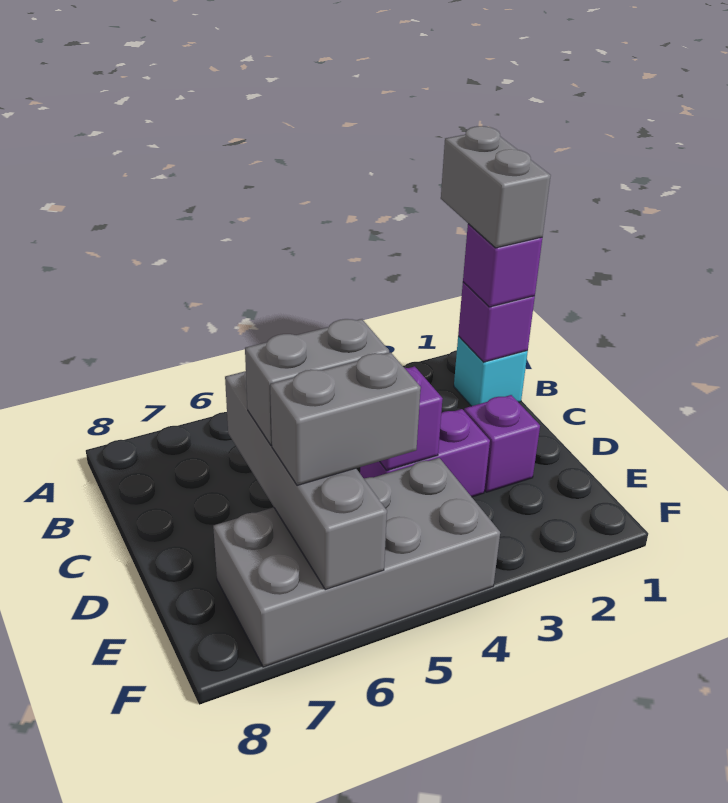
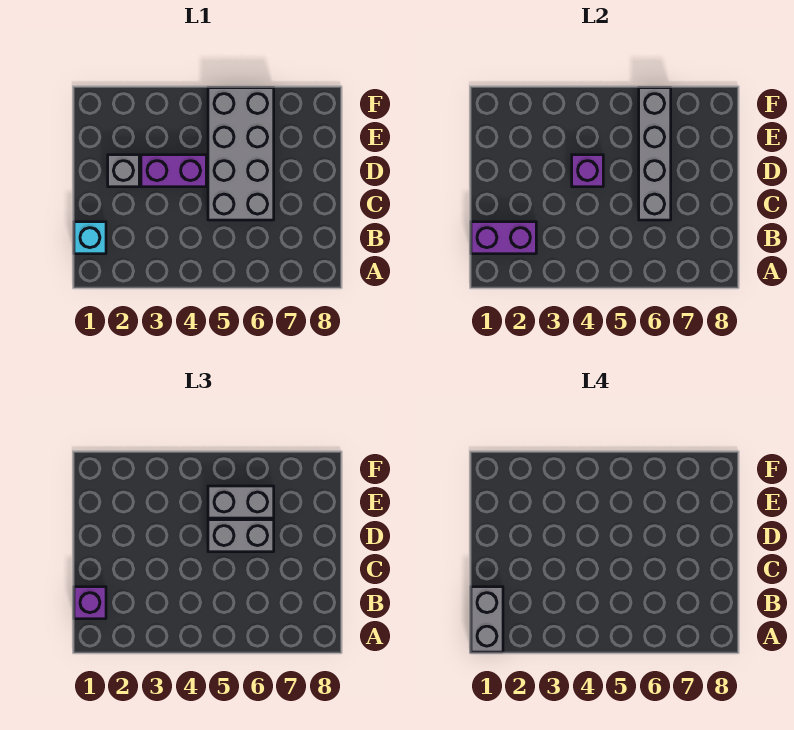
purple 1x1 brick [458,282,535,362] -> purple 1x2 brick [471,222,536,254]
purple 1x1 brick [464,395,540,492] -> grey 1x1 brick [108,155,139,187]
grey 2x4 brick [213,458,500,667] -> grey 2x4 brick turned to [208,88,274,220]

